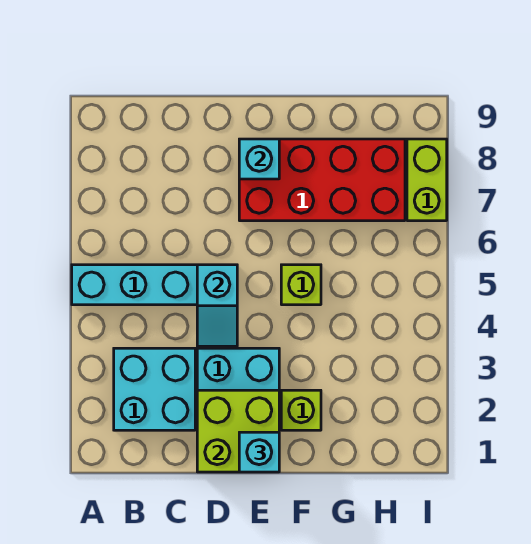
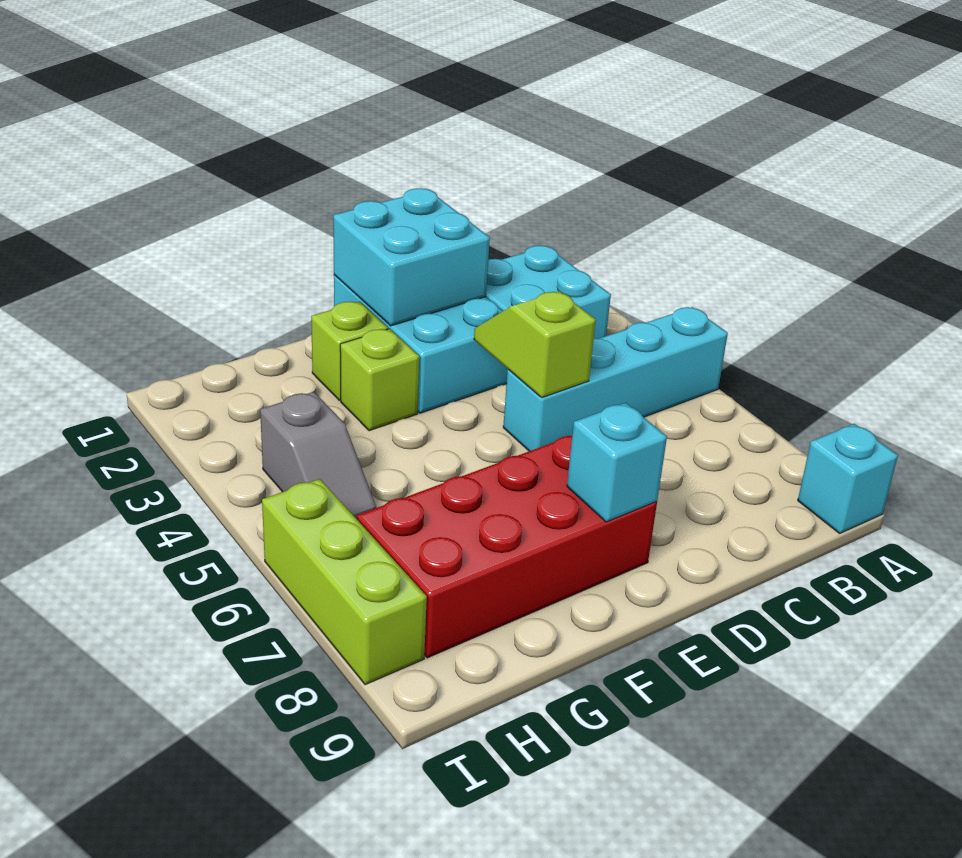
lime 2x2 brick [197,390,279,472] -> cyan 2x2 brick [333,188,490,326]
cyan 1x2 slope [197,265,237,346] -> lime 1x2 slope [474,291,596,398]
cyan 1x1 brick [239,432,279,472] -> cyan 1x1 brick moved to [798,424,898,534]
lime 1x1 brick [281,265,321,305] -> lime 1x1 brick moved to [340,329,419,431]
none -> grey 1x2 slope [260,392,376,519]
lime 1x2 brick [407,139,447,221] -> lime 1x3 brick [262,479,427,685]

